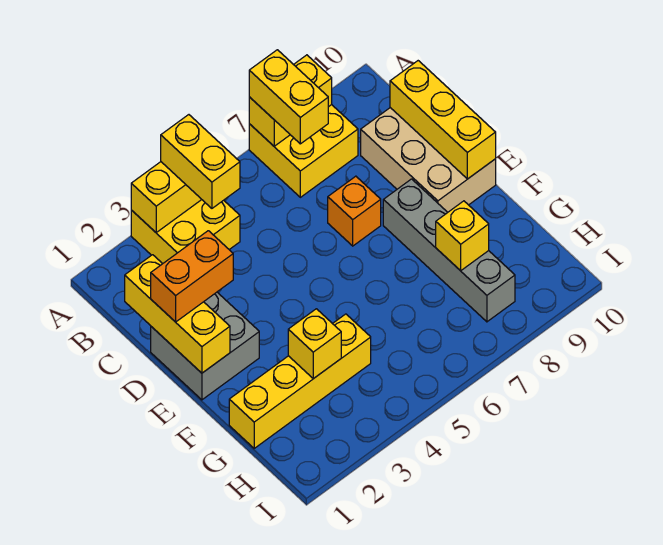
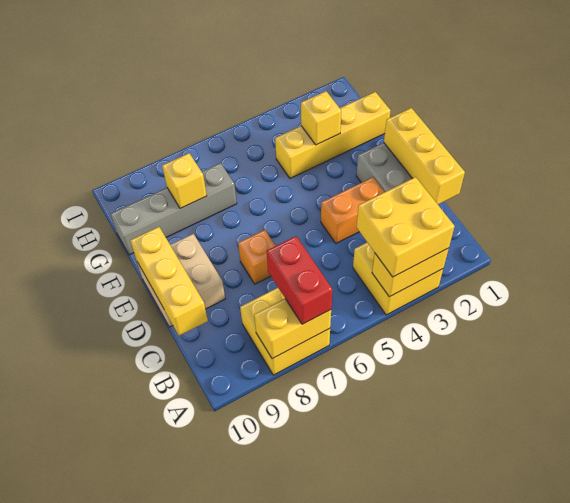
yellow 1x2 brick [161,115,240,208] -> yellow 2x2 brick [357,177,455,277]
yellow 1x2 brick [249,50,328,144] -> red 1x2 brick [267,236,332,324]
tan 2x3 brick [361,108,496,212] -> tan 2x2 brick [137,234,225,327]
orange 1x2 brick [151,231,233,322] -> orange 1x2 brick moved to [321,177,384,243]
grey 1x4 brick [383,179,515,322] -> grey 1x4 brick turned to [111,163,237,255]

